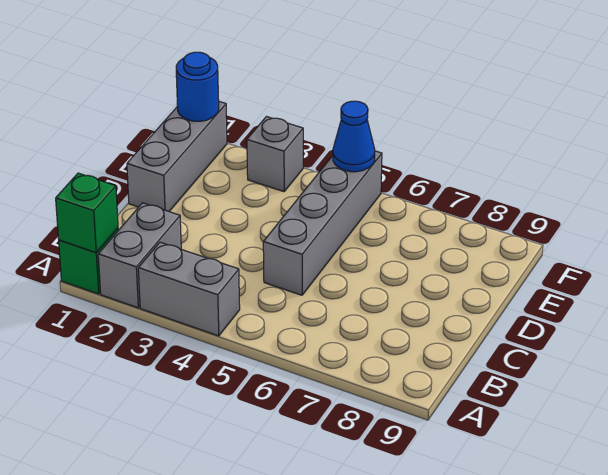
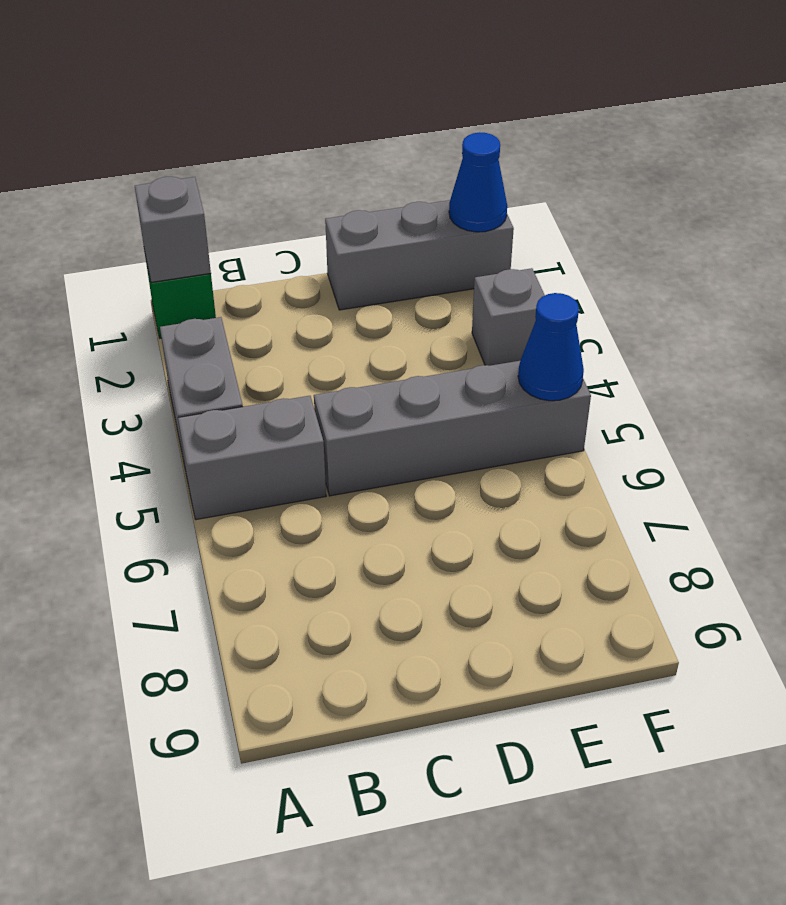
green 1x1 brick [56,173,118,252] -> grey 1x1 brick [135,177,211,282]
grey 1x2 brick [98,203,181,308] -> grey 1x2 brick moved to [178,396,326,520]
blue 1x1 round brick [176,52,219,121] -> blue 1x1 cone [449,132,507,232]

